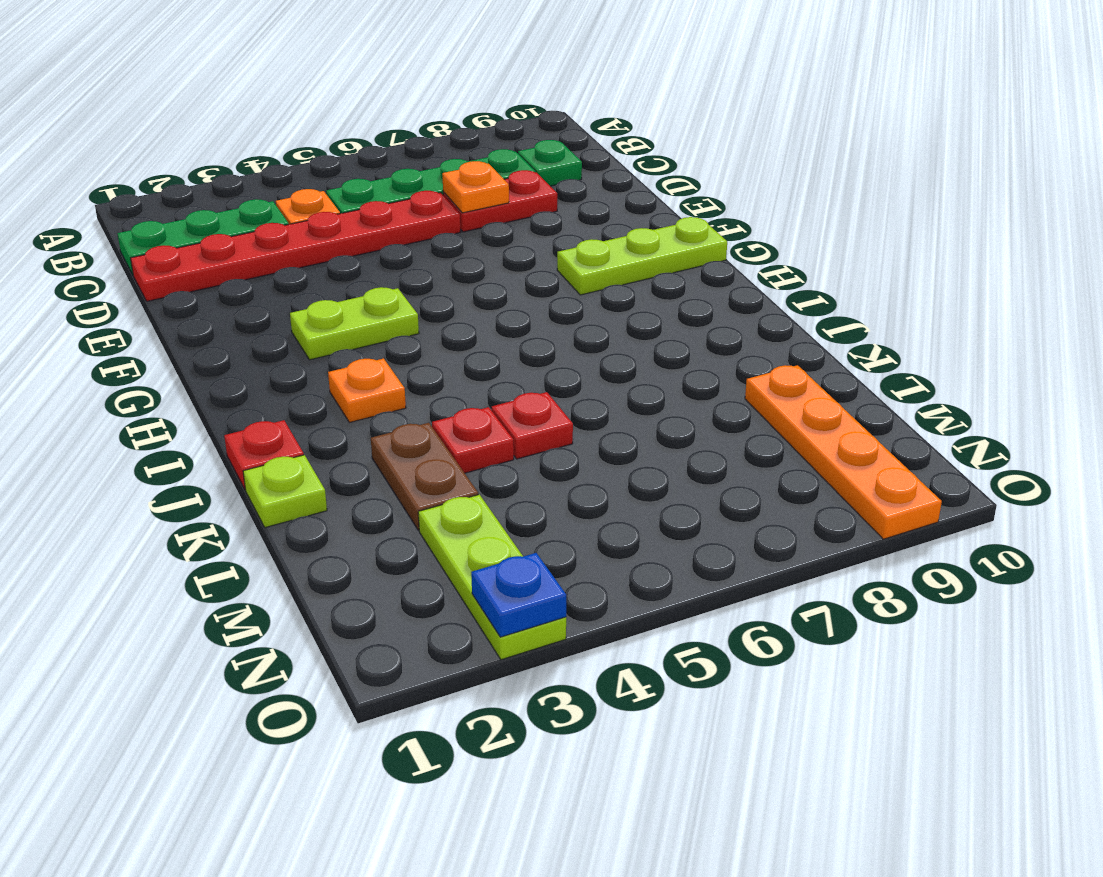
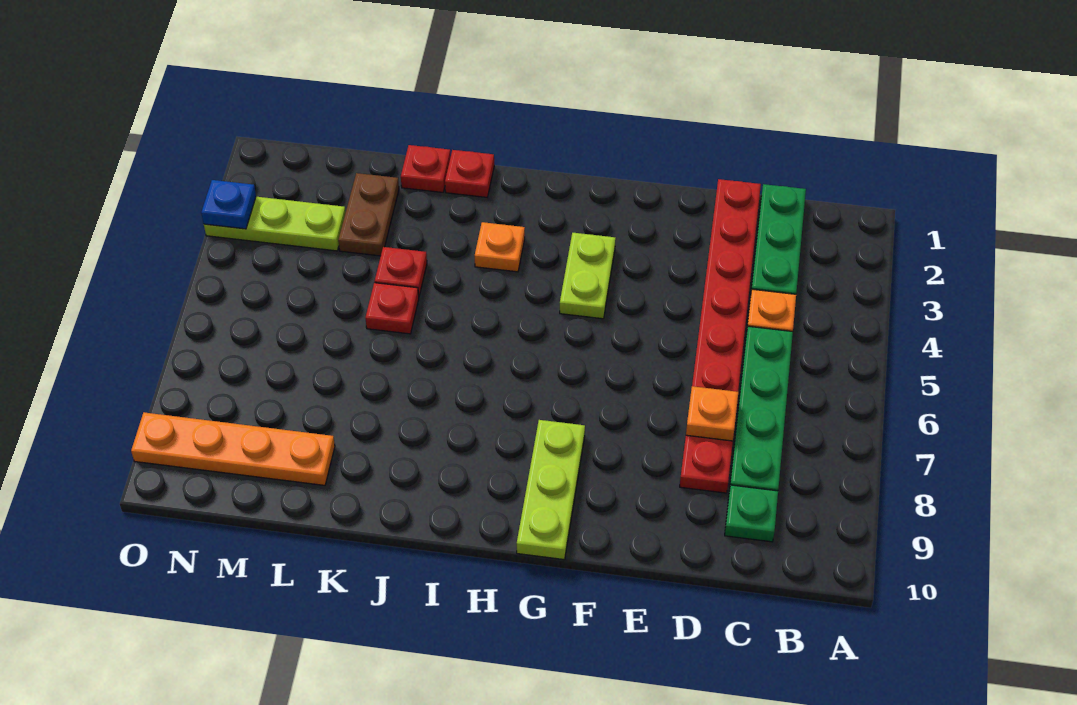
lime 1x1 plate [243,455,327,528] -> red 1x1 plate [401,145,451,192]
brown 1x2 plate [371,423,478,530] -> brown 1x2 plate turned to [338,173,399,256]

